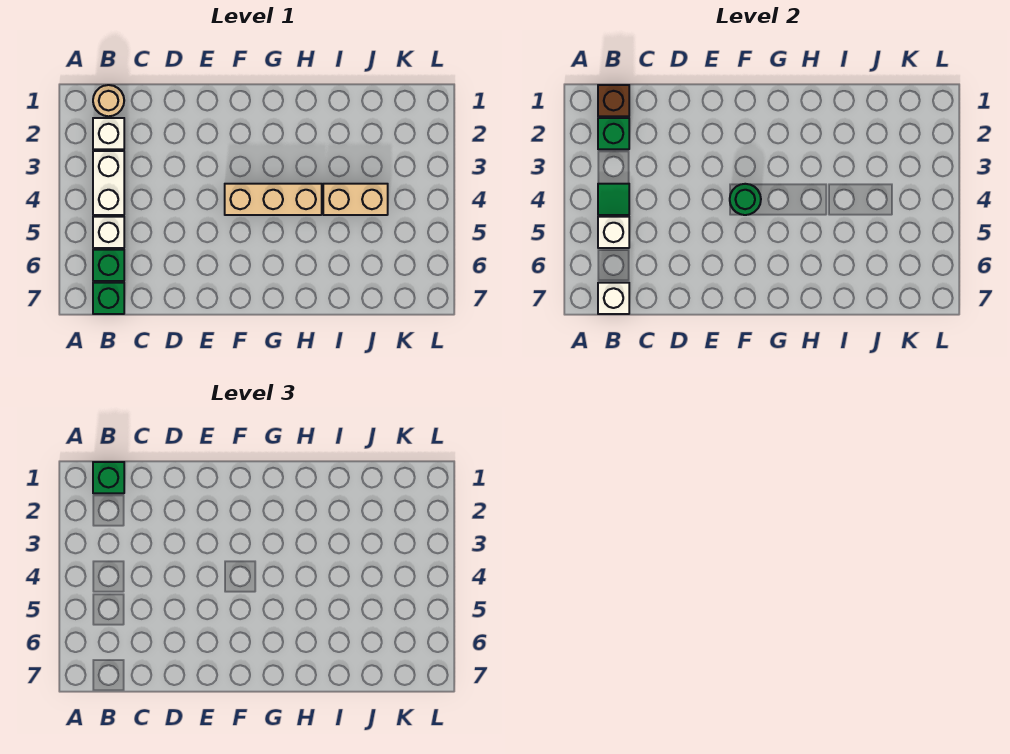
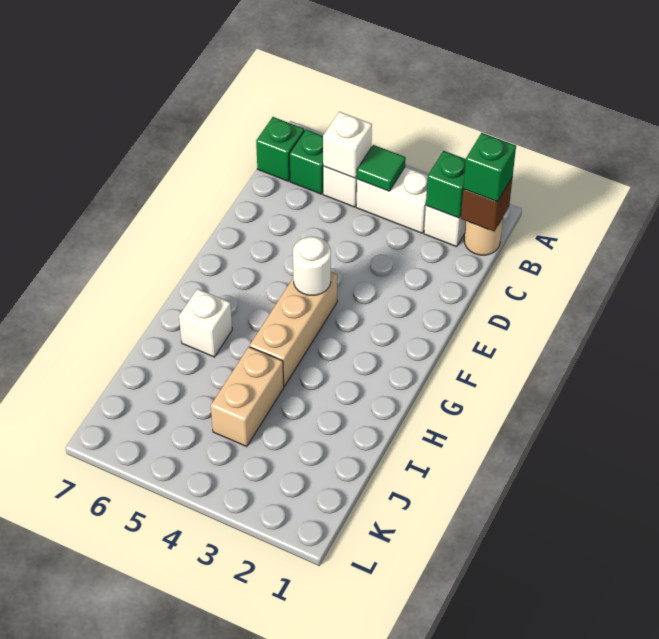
white 1x1 brick [598,283,629,314] -> white 1x1 brick moved to [179,289,232,357]
green 1x1 round brick [730,184,761,215] -> white 1x1 round brick [293,237,331,295]

